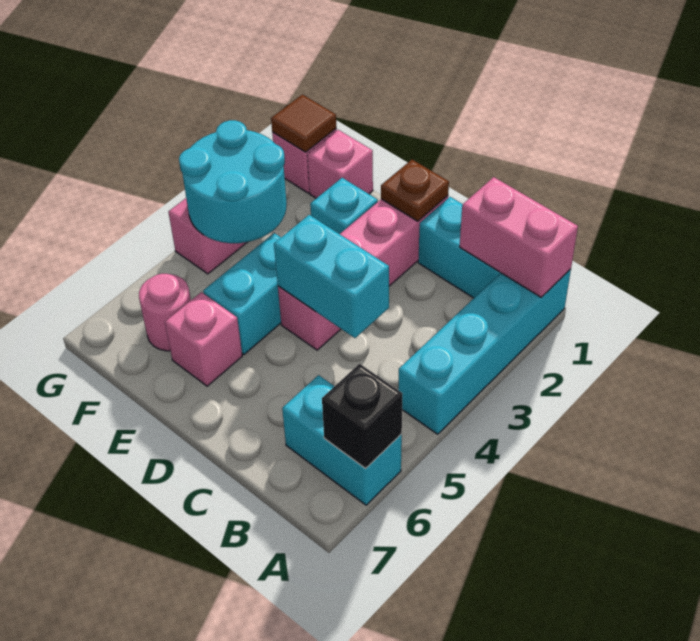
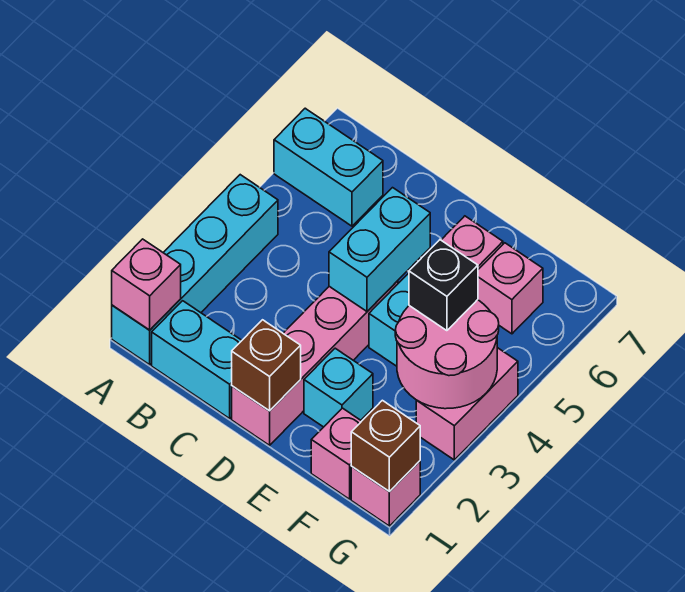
pink 1x2 brick [460,177,578,297] -> pink 1x1 brick [112,239,181,330]
black 1x1 brick [322,364,402,468] -> black 1x1 brick moved to [409,240,478,331]
cyan 1x2 brick [274,215,389,338] -> cyan 1x2 brick turned to [329,188,430,311]
brown 1x1 plate [381,160,449,221] -> brown 1x1 brick [232,320,301,411]
cyan 2x2 round brick [179,120,287,243] -> pink 2x2 round brick [395,300,499,409]
pink 1x1 round brick [139,274,191,351] -> pink 1x1 brick [478,243,543,334]
brown 1x1 tile [271,95,336,152] -> brown 1x1 brick [351,400,420,492]

